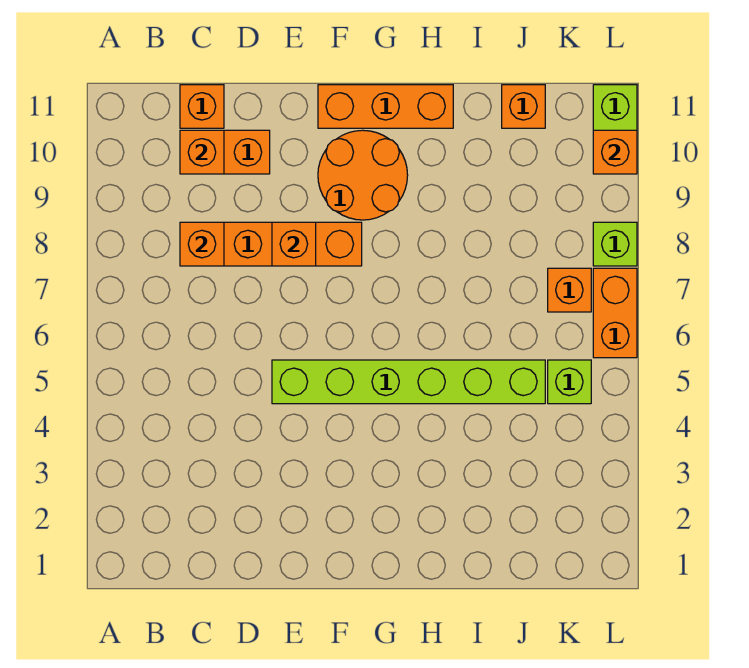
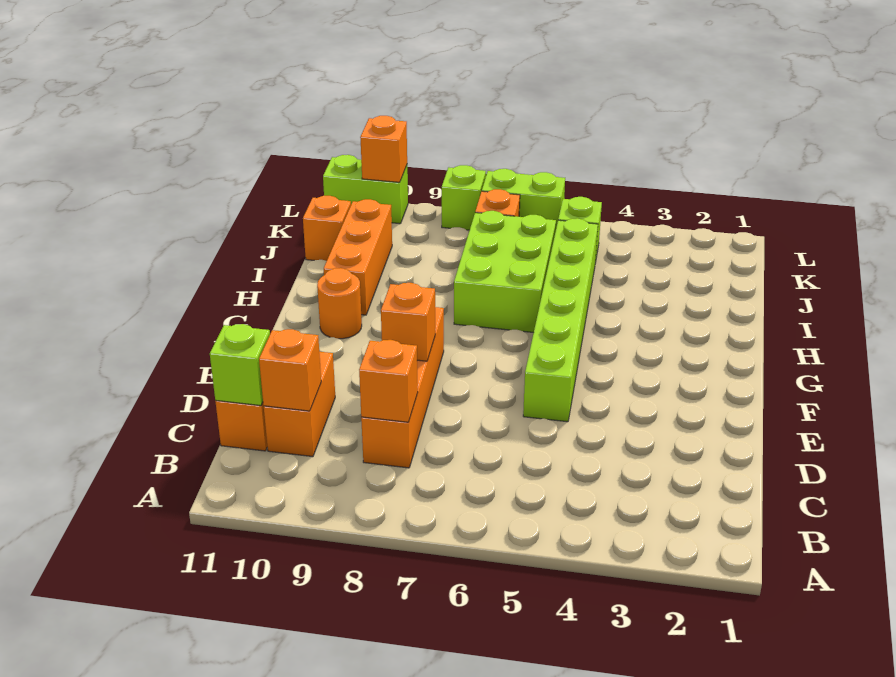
none -> lime 1x1 brick [210,324,270,406]
orange 2x2 round brick [318,130,408,220] -> orange 1x1 round brick [317,268,362,339]
orange 1x3 brick [318,85,453,128] -> orange 1x3 brick moved to [324,199,392,315]
none -> lime 2x3 brick [454,211,556,333]
orange 1x2 brick [593,268,637,358] -> lime 1x2 brick [482,169,565,232]

